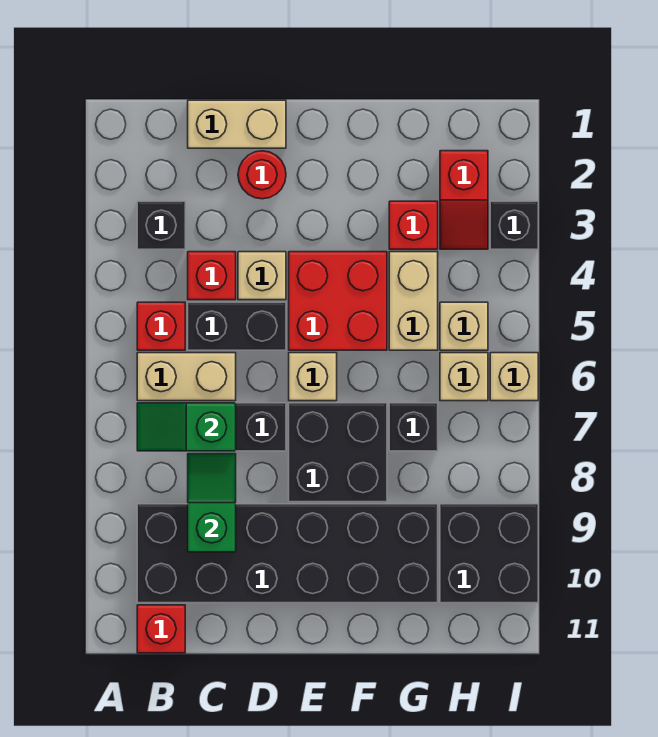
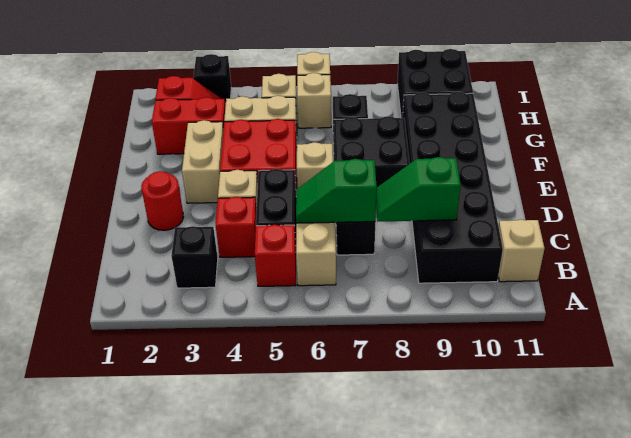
green 1x2 slope [137,403,236,451] -> green 1x2 slope turned to [296,159,377,223]
red 1x1 brick [137,605,185,653] -> tan 1x1 brick [498,220,545,282]
tan 1x2 brick [188,100,286,148] -> tan 1x2 brick moved to [182,120,223,203]
red 1x1 brick [389,201,438,249] -> red 1x2 brick [152,97,225,154]

